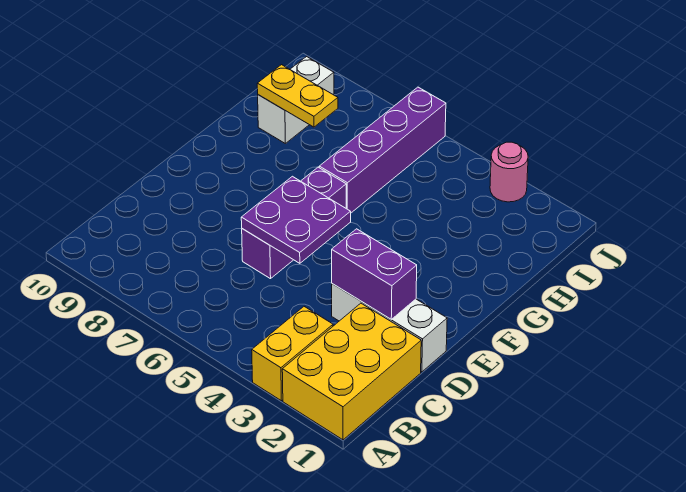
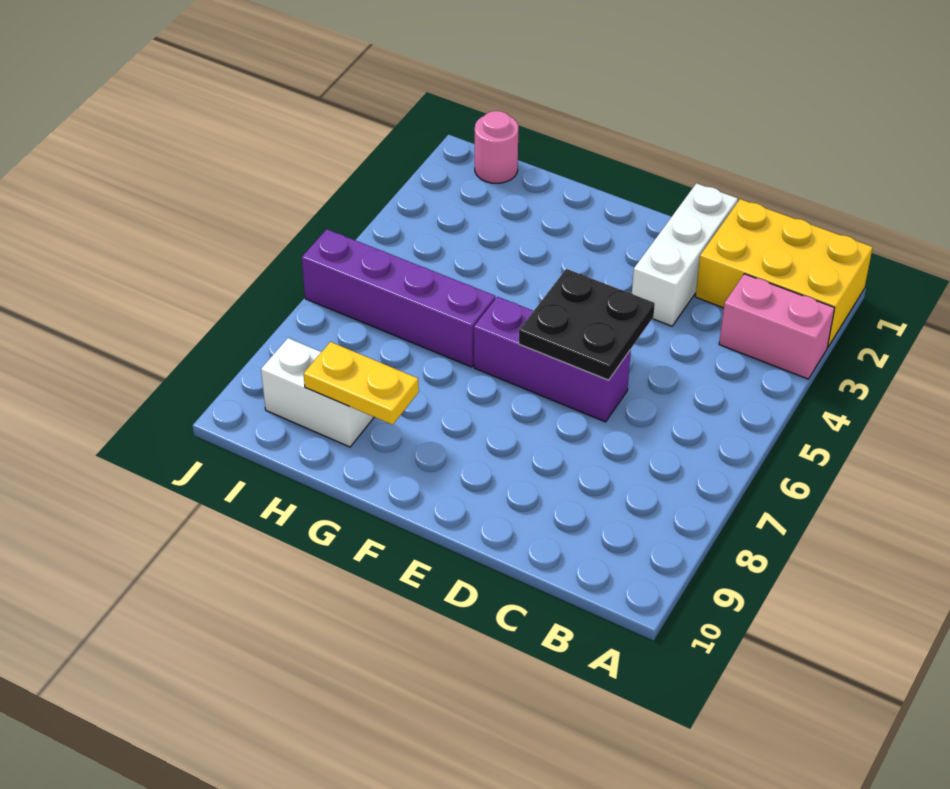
yellow 1x2 brick [252,307,333,401] -> pink 1x2 brick [719,274,835,379]
purple 1x2 brick [332,229,417,319] -> none
purple 2x2 plate [241,176,351,263] -> black 2x2 plate [519,269,655,380]
yellow 1x2 plate [257,65,338,127] -> yellow 1x2 plate turned to [304,342,419,425]
pink 1x1 round brick [490,142,528,202] -> pink 1x1 round brick moved to [475,111,518,183]

